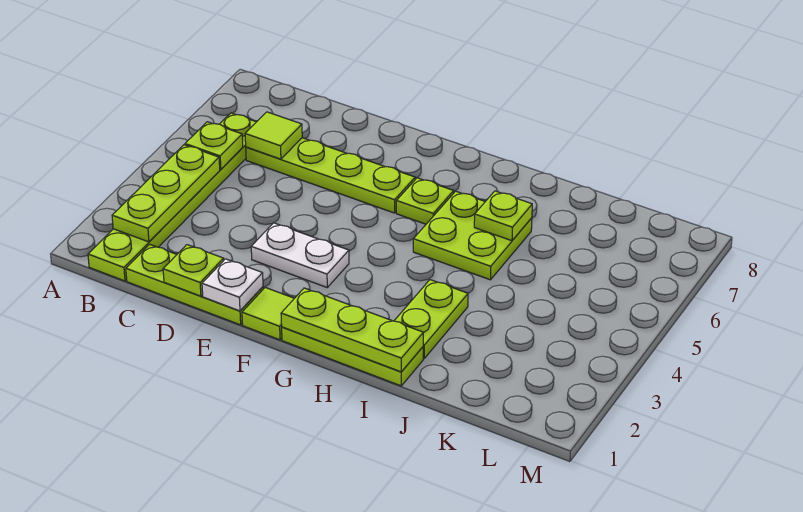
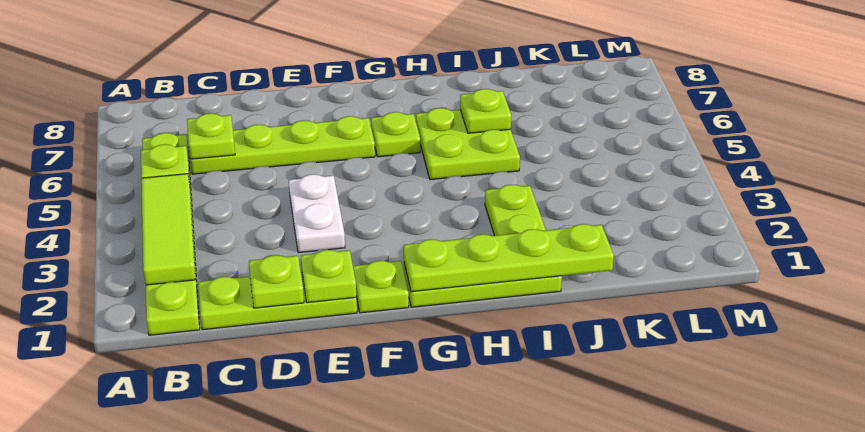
lime 1x3 plate [112,145,220,242] -> lime 1x3 tile [141,174,196,285]
lime 1x1 tile [245,112,302,159] -> lime 1x1 plate [187,113,235,159]
white 1x1 plate [202,259,263,311] -> lime 1x1 plate [301,250,356,303]
white 1x2 plate [251,223,349,287] -> white 1x2 plate turned to [289,174,345,253]
lime 1x1 tile [242,288,294,340] -> lime 1x1 plate [353,261,409,313]
lime 1x3 plate [281,288,423,372] -> lime 1x4 plate [404,224,614,292]

